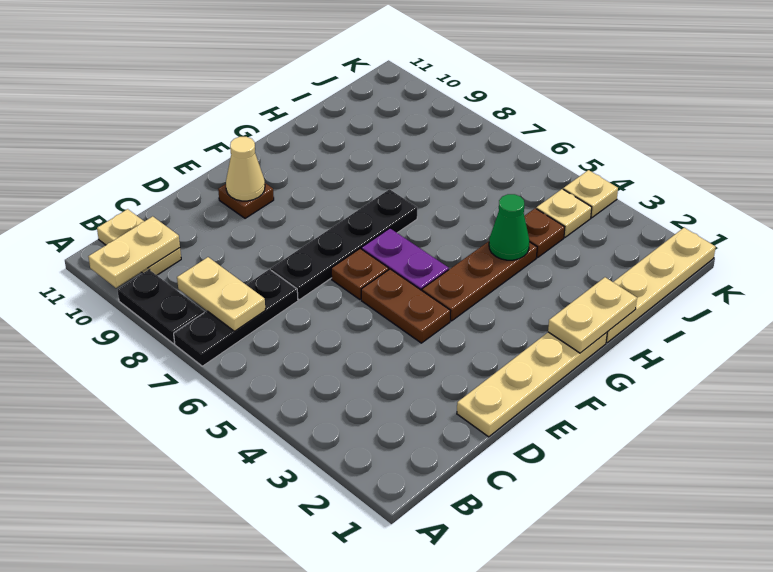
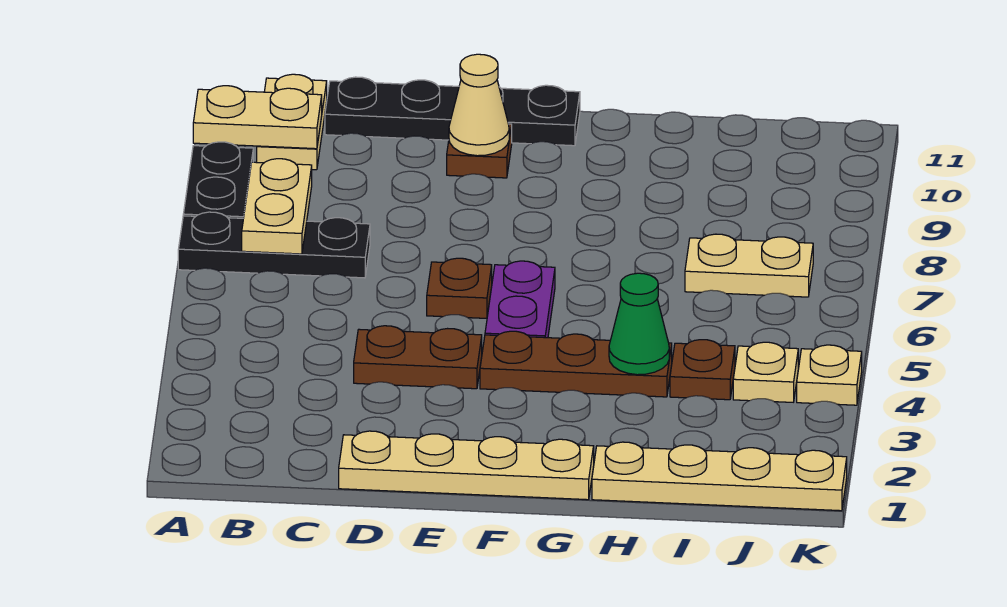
black 1x4 plate [271,189,417,300] -> black 1x4 plate moved to [325,77,580,146]
brown 1x2 plate [361,269,450,343] -> brown 1x2 plate turned to [354,326,482,389]
tan 1x2 plate [548,277,637,353] -> tan 1x2 plate moved to [685,234,813,297]

